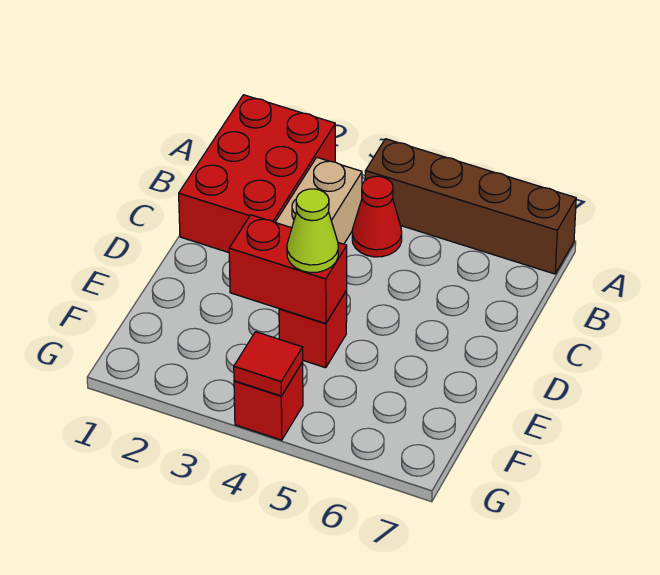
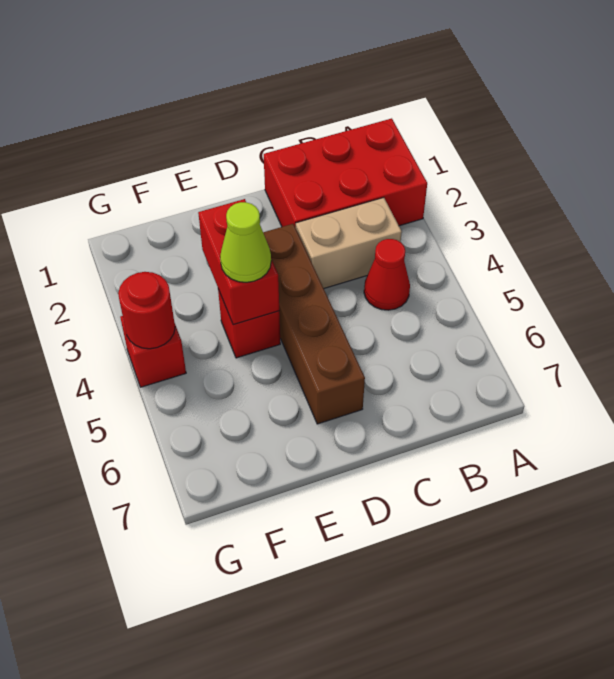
brown 1x4 brick [365,139,576,274] -> brown 1x4 brick moved to [263,224,365,424]
red 1x1 tile [234,332,303,396] -> red 1x1 round brick [118,272,175,349]

